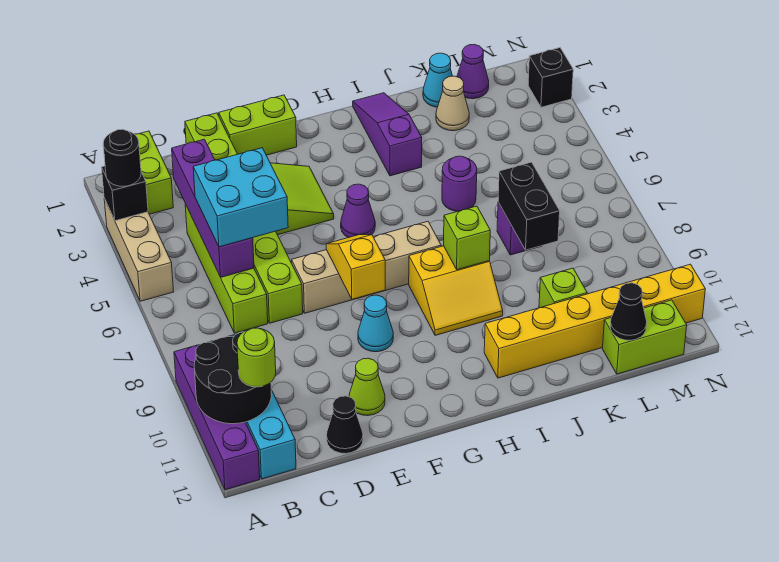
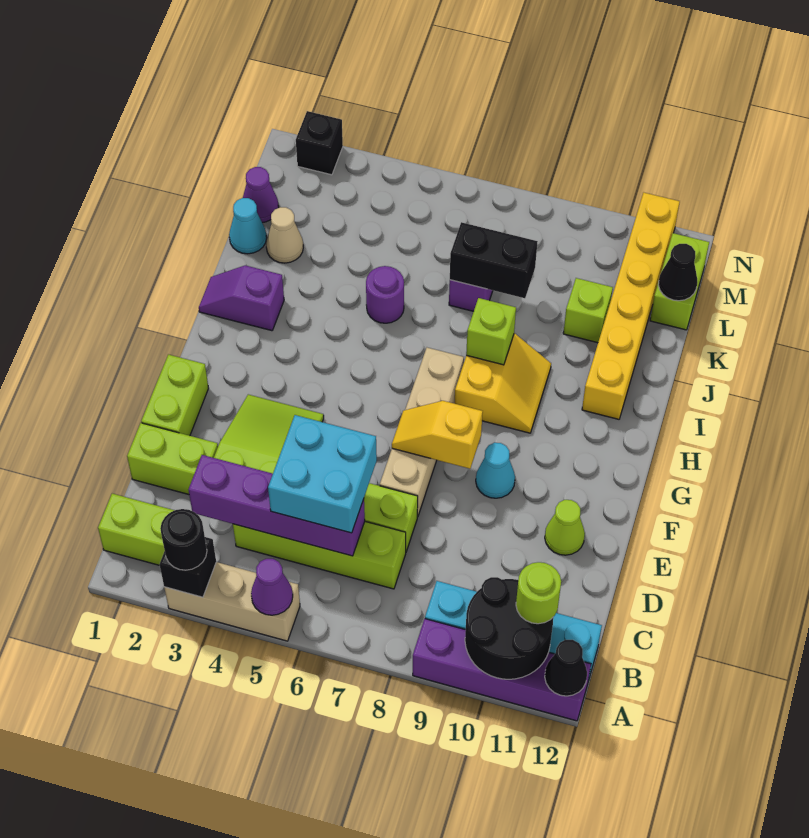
black 1x1 cone [327,396,363,454] -> black 1x1 cone moved to [545,640,587,696]
purple 1x1 cone [341,184,375,238] -> purple 1x1 cone moved to [251,559,293,615]
purple 1x3 slope [353,93,422,176] -> purple 1x2 slope [199,265,284,331]

